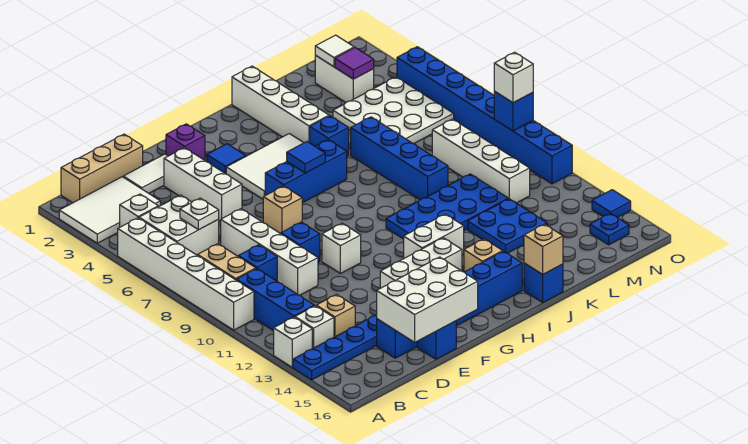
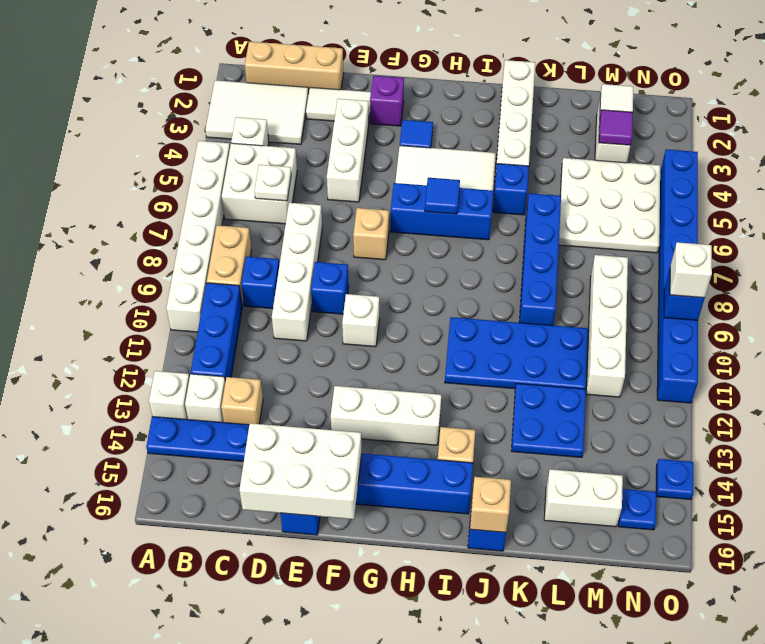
white 1x2 brick [404,214,464,258] -> white 1x2 brick moved to [544,469,623,527]
blue 1x1 tile [592,190,631,218] -> blue 1x1 plate [656,459,693,500]

